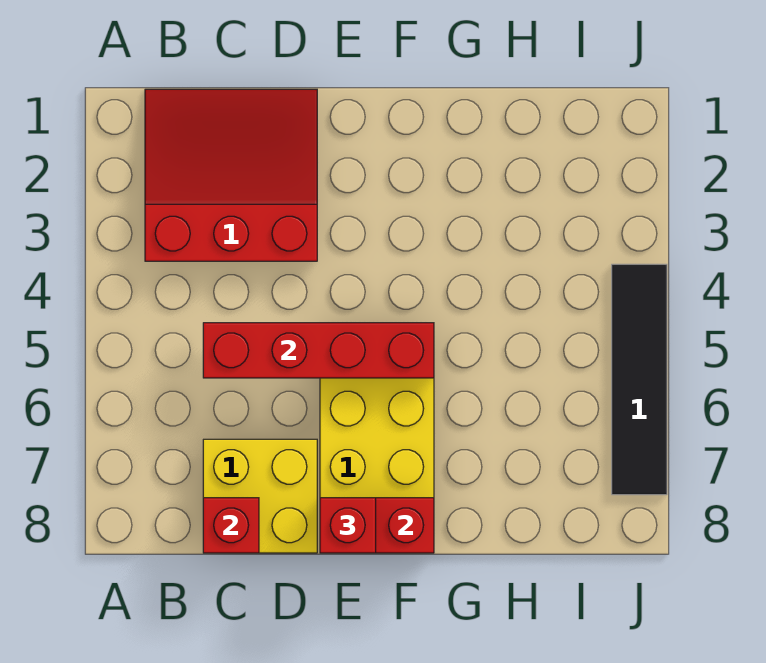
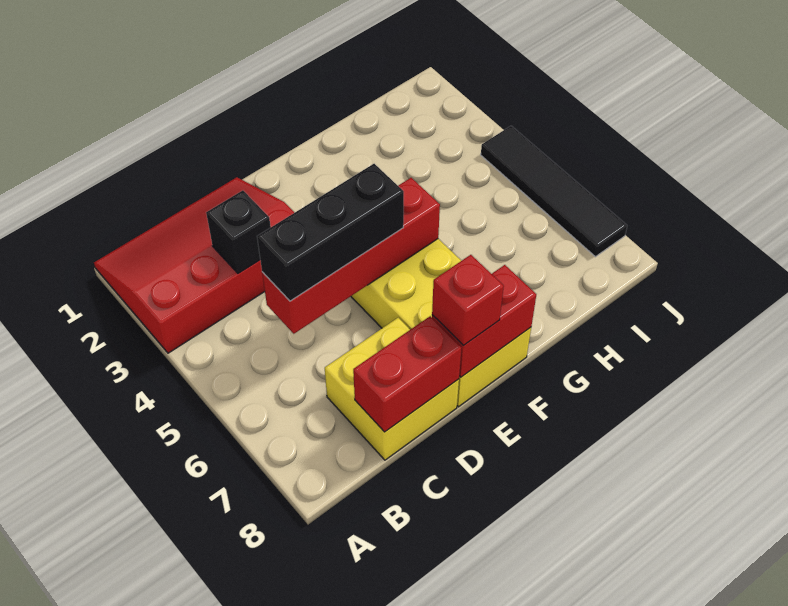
red 3x3 slope [145,89,317,261] -> red 3x4 slope [94,177,294,353]
none -> black 1x1 brick [206,190,271,273]
none -> black 1x3 brick [257,164,404,301]
red 1x1 brick [203,498,259,553] -> red 1x2 brick [353,316,462,432]

